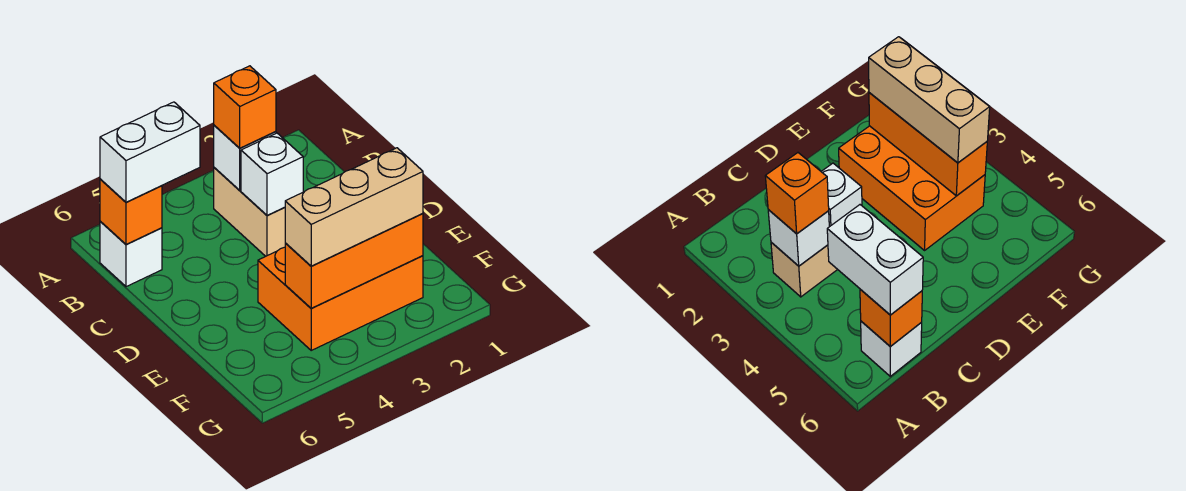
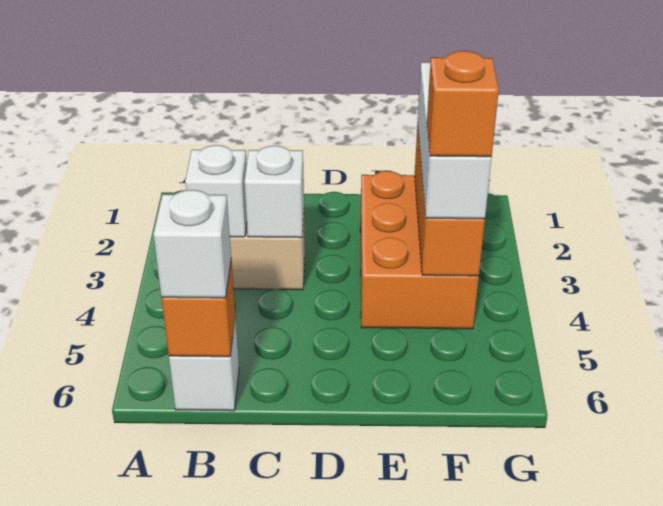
orange 1x1 brick [214,66,276,148] -> orange 1x1 brick moved to [427,51,499,157]
white 1x2 brick [100,102,200,202] -> white 1x1 brick [153,190,231,298]
tan 1x3 brick [285,148,423,266] -> white 1x3 brick [418,57,492,219]

